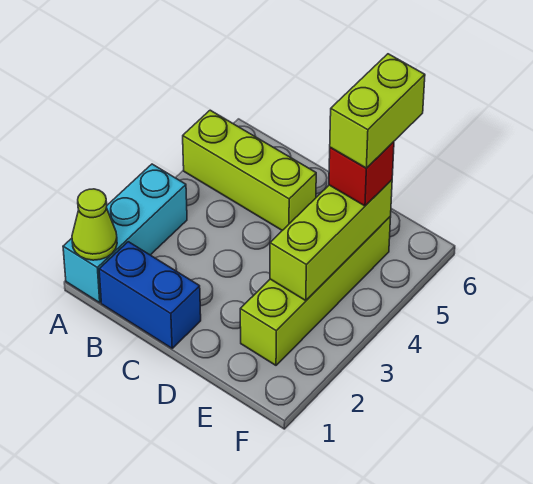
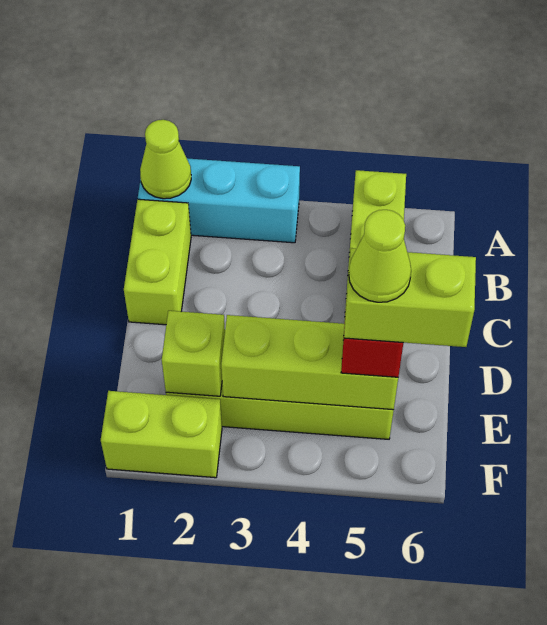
blue 1x2 brick [99,242,201,348] -> lime 1x2 brick [124,199,191,325]
none -> lime 1x1 brick [162,311,225,396]
none -> lime 1x1 cone [349,210,411,302]
none -> lime 1x2 brick [101,391,222,478]

